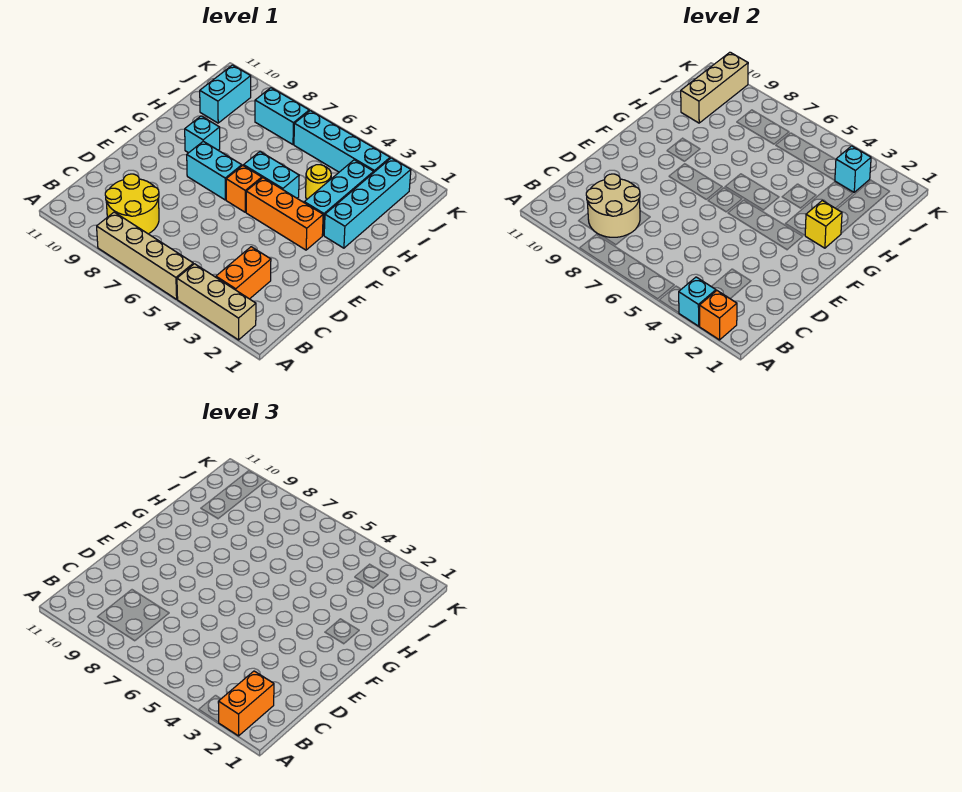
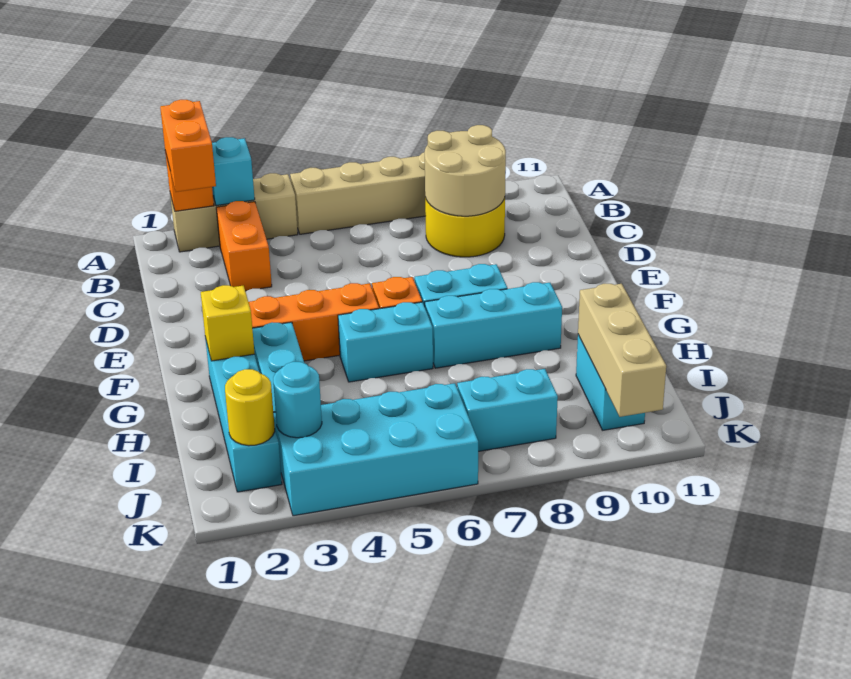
cyan 1x1 brick [185,116,220,153] -> cyan 1x3 brick [425,282,562,368]
yellow 1x1 round brick [306,165,331,199] -> yellow 1x1 round brick moved to [225,369,275,446]
cyan 1x4 brick [294,111,390,172] -> cyan 2x4 brick [273,383,478,516]
cyan 1x1 brick [835,146,871,192] -> cyan 1x1 round brick [273,362,322,438]

